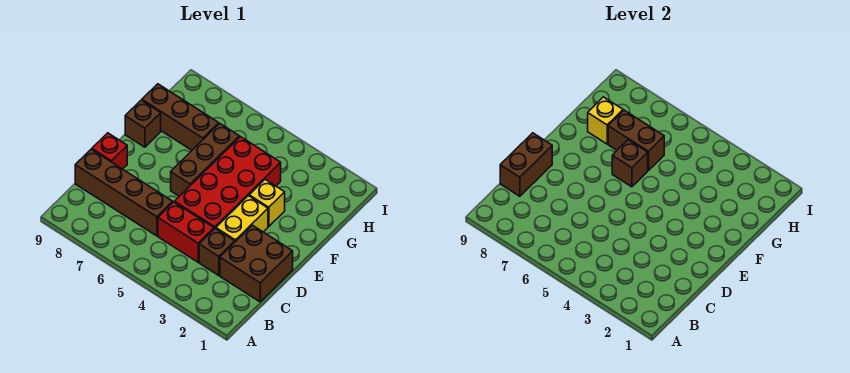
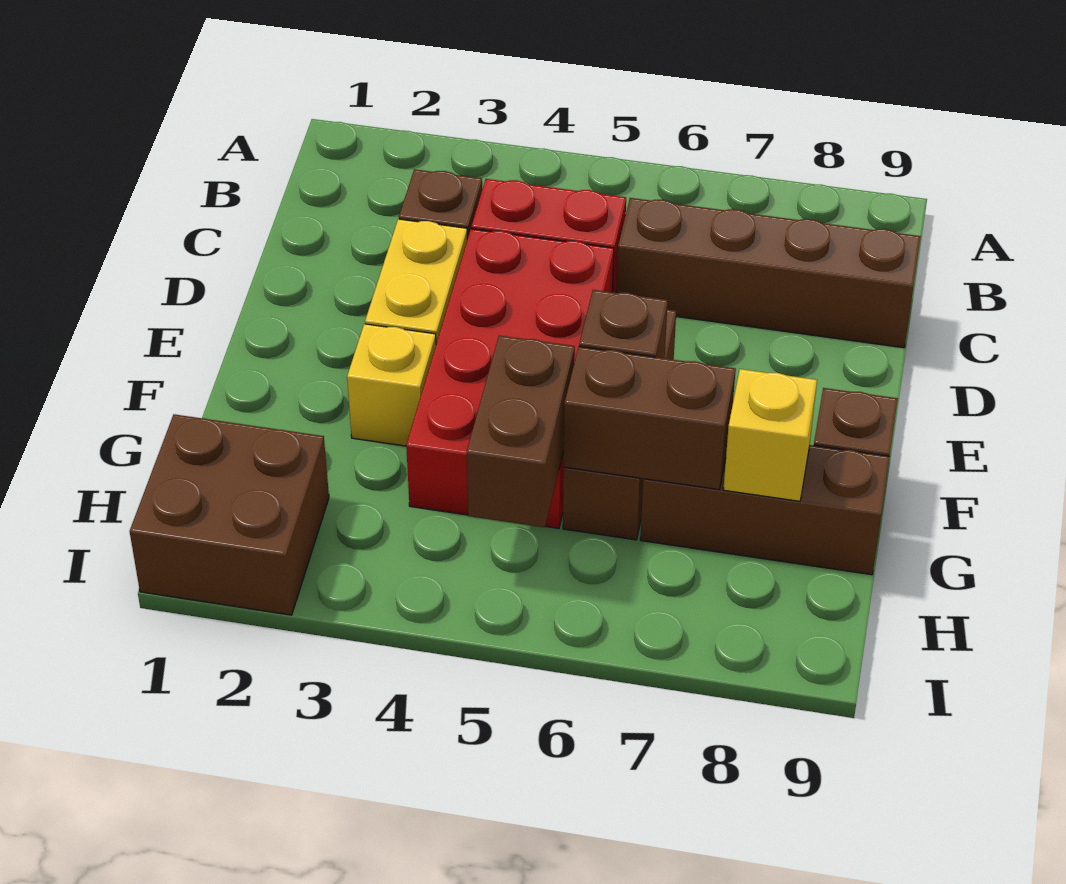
brown 2x2 brick [220,225,293,302] -> brown 2x2 brick moved to [130,414,329,615]
brown 1x2 brick [500,133,552,196] -> brown 1x2 brick moved to [467,336,575,527]
red 1x1 brick [92,133,127,169] -> none

